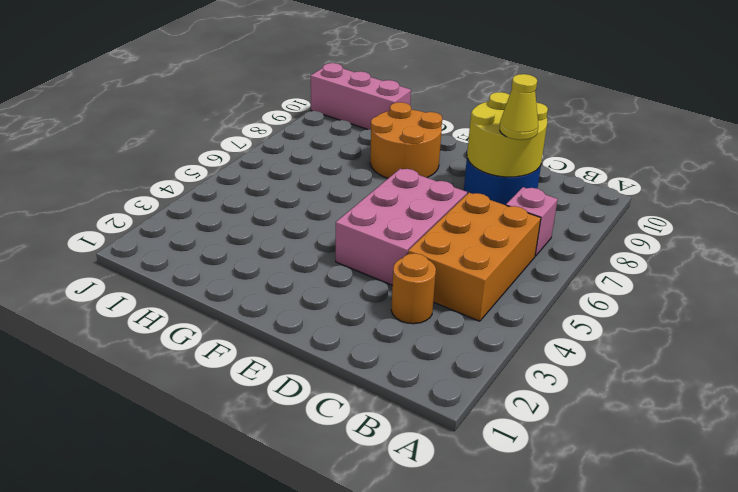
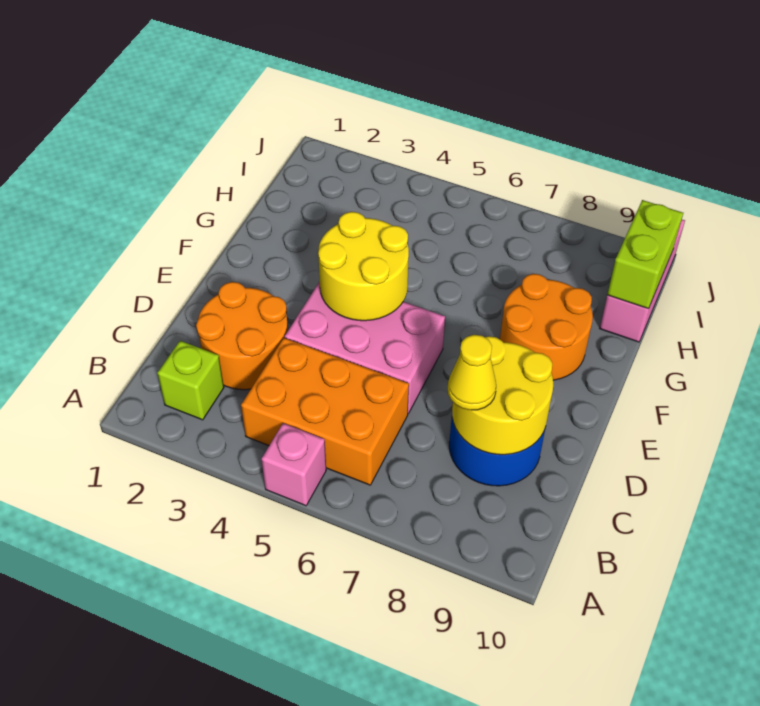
none -> lime 1x1 brick [158,341,224,420]
pink 1x1 brick [506,187,558,256] -> pink 1x1 brick moved to [262,423,326,506]
orange 1x1 round brick [391,253,436,324] -> orange 2x2 round brick [196,282,288,390]
none -> yellow 2x2 round brick [318,212,409,321]
none -> lime 1x2 brick [607,200,683,309]

